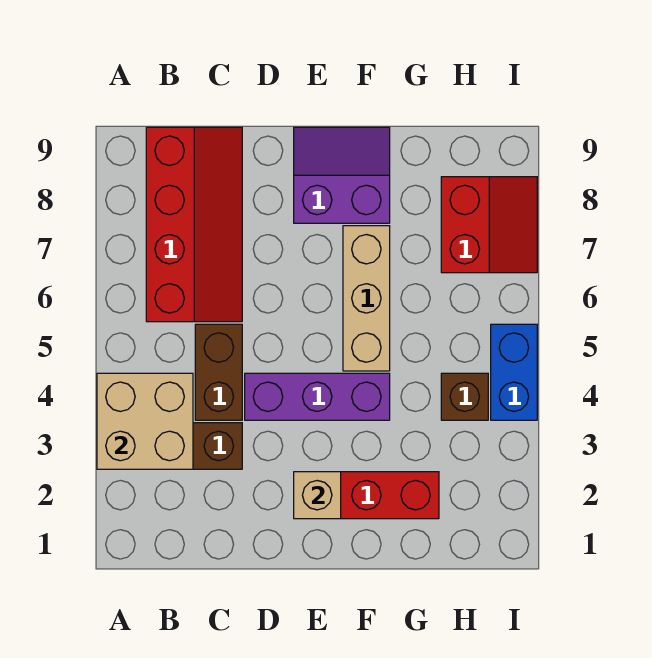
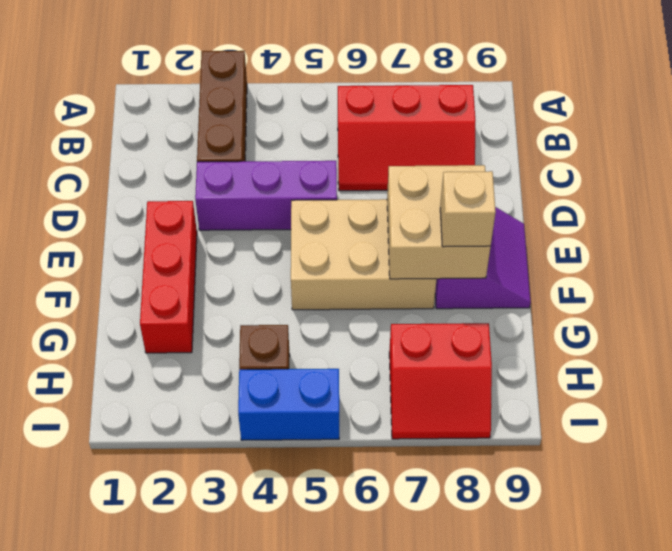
tan 2x2 brick [97,373,193,469] -> tan 2x2 brick moved to [387,165,491,279]
red 2x4 slope [146,127,242,322] -> red 2x3 slope [338,85,475,191]
brown 1x2 brick [195,324,242,420] -> none
purple 1x3 brick [245,373,390,420] -> purple 1x3 brick turned to [195,161,337,230]
tan 1x1 brick [294,472,341,519] -> tan 1x1 brick moved to [440,171,496,247]
tan 1x3 brick [343,226,390,371] -> tan 2x3 brick [291,199,437,310]

